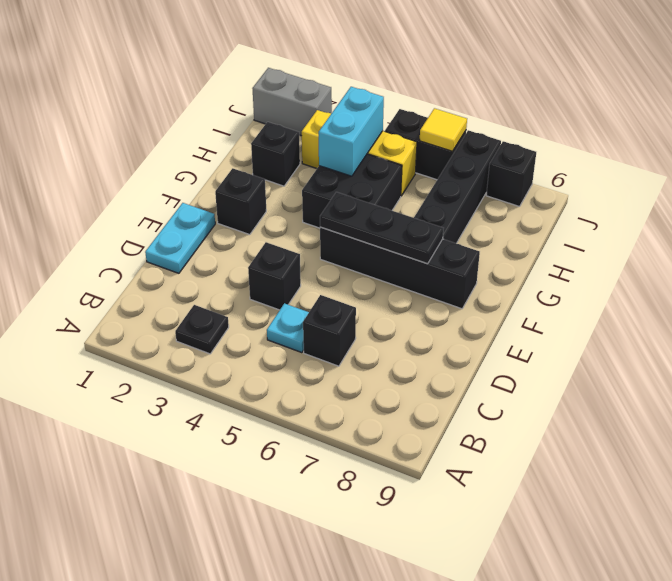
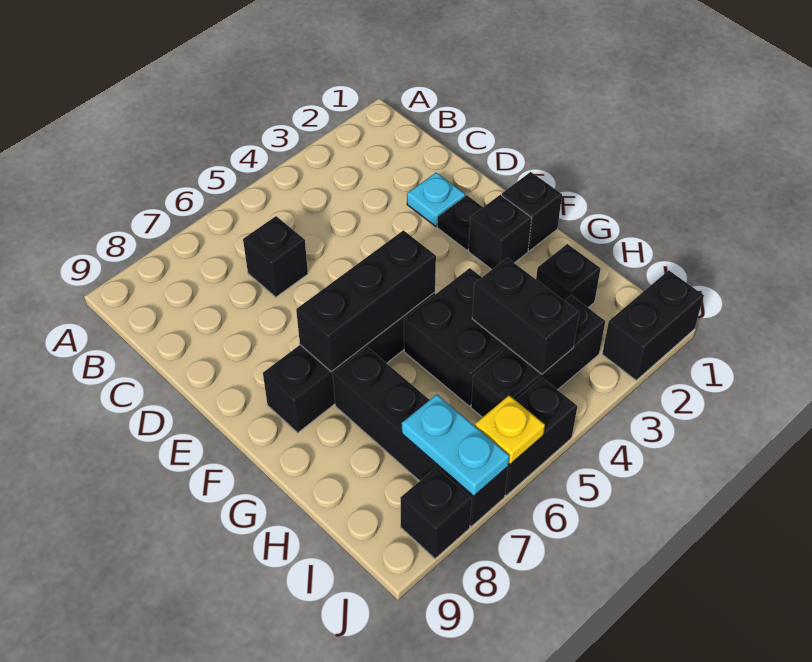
black 1x1 plate [175,305,229,354] -> black 1x1 plate moved to [437,195,483,250]
cyan 1x1 plate [267,303,309,353] -> cyan 1x1 plate moved to [407,172,465,226]
cyan 1x2 plate [145,203,215,273] -> cyan 1x2 plate moved to [402,394,509,496]
black 1x1 brick [248,242,301,310] -> black 1x1 brick moved to [502,172,562,251]
black 1x3 plate [320,192,443,264] -> black 1x3 brick [296,230,436,372]
cyan 1x2 brick [319,87,384,176] -> black 1x2 brick [472,258,579,374]
yellow 1x3 brick [302,110,417,196] -> black 1x3 brick [471,295,605,417]
grey 1x2 brick [252,68,332,136] -> black 1x2 brick [602,270,704,380]
yellow 1x1 tile [420,108,467,151] -> yellow 1x1 plate [475,395,545,464]

